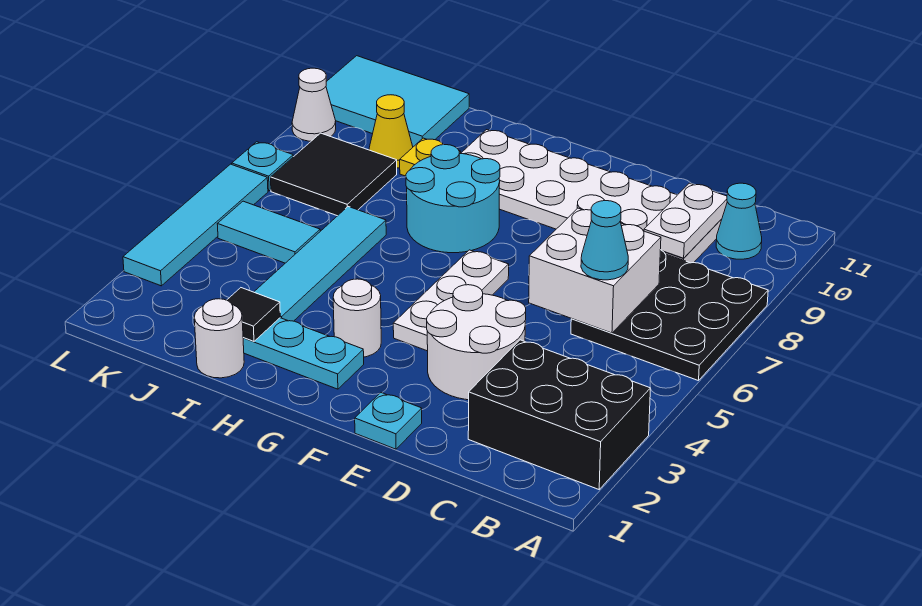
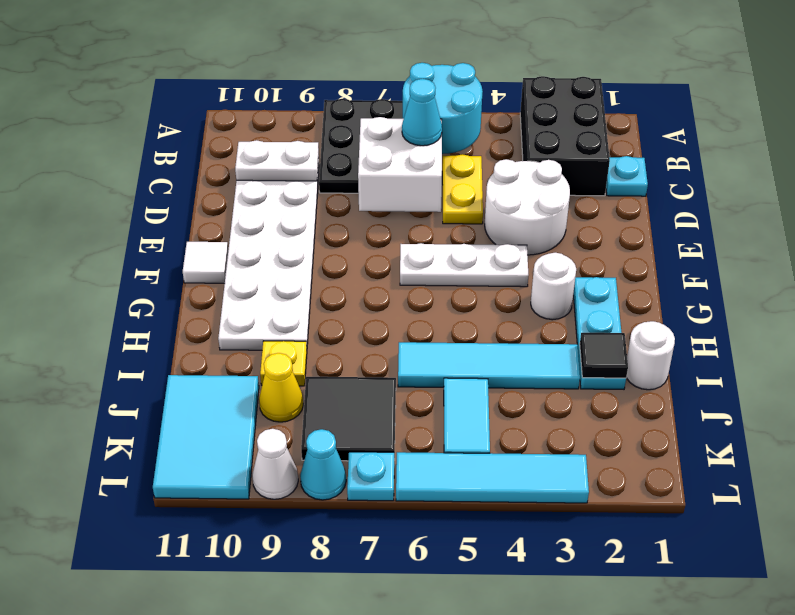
cyan 1x1 cone [716,183,762,259] -> cyan 1x1 cone moved to [300,429,346,500]
none -> yellow 1x2 plate [442,154,483,224]
cyan 1x1 plate [355,393,422,449] -> cyan 1x1 plate moved to [606,156,648,196]
none -> white 1x1 tile [183,242,228,283]
cyan 2x2 round brick [406,145,500,253] -> cyan 2x2 round brick moved to [403,63,483,154]

